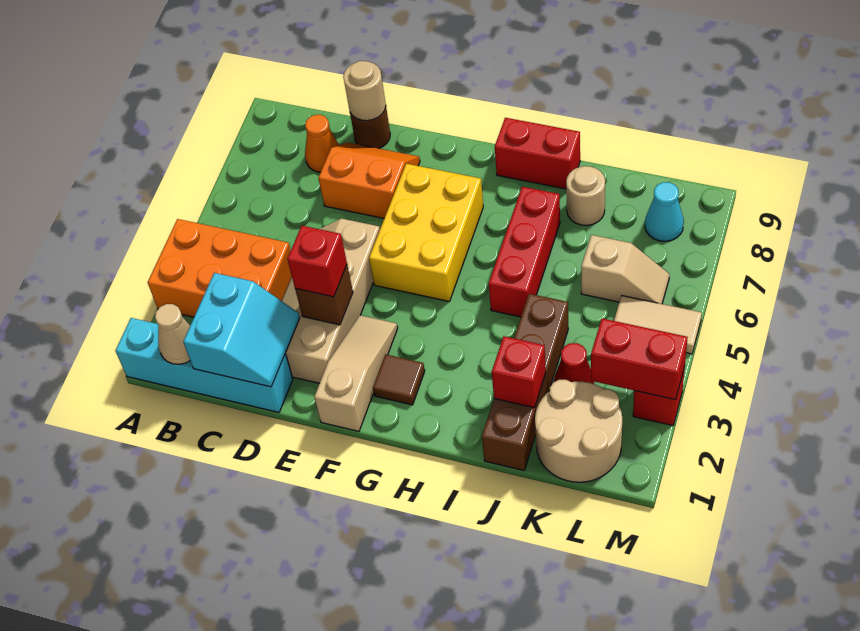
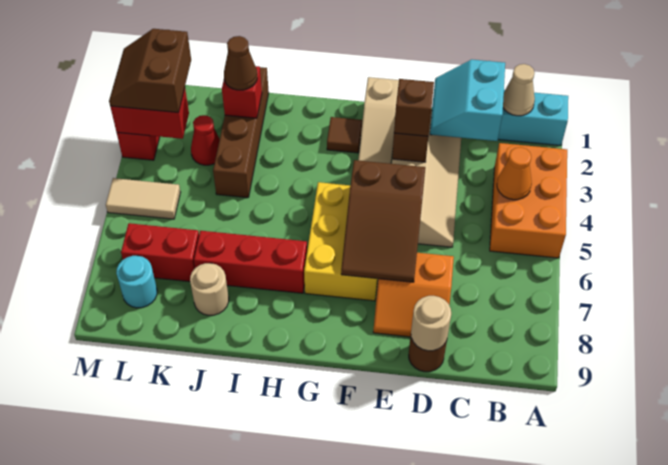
orange 2x3 brick [148,219,292,317] -> orange 2x3 brick turned to [490,143,567,258]
orange 1x1 cone [305,115,339,172] -> orange 1x1 cone moved to [497,147,532,200]
red 1x1 brick [287,226,347,297] -> brown 1x1 brick [394,79,434,136]
none -> brown 2x3 slope [341,160,425,282]
red 1x2 brick [495,118,580,189] -> red 1x2 brick moved to [121,223,199,282]
red 1x3 brick [489,187,560,317] -> red 1x3 brick turned to [194,231,307,293]
none -> brown 1x1 cone [224,36,257,90]
tan 2x2 round brick [535,380,622,482] -> none
tan 1x2 slope [581,235,670,304] -> none
none -> brown 2x2 slope [109,29,191,113]
cyan 1x1 cone [645,182,684,241] -> cyan 1x1 round brick [116,256,157,308]

